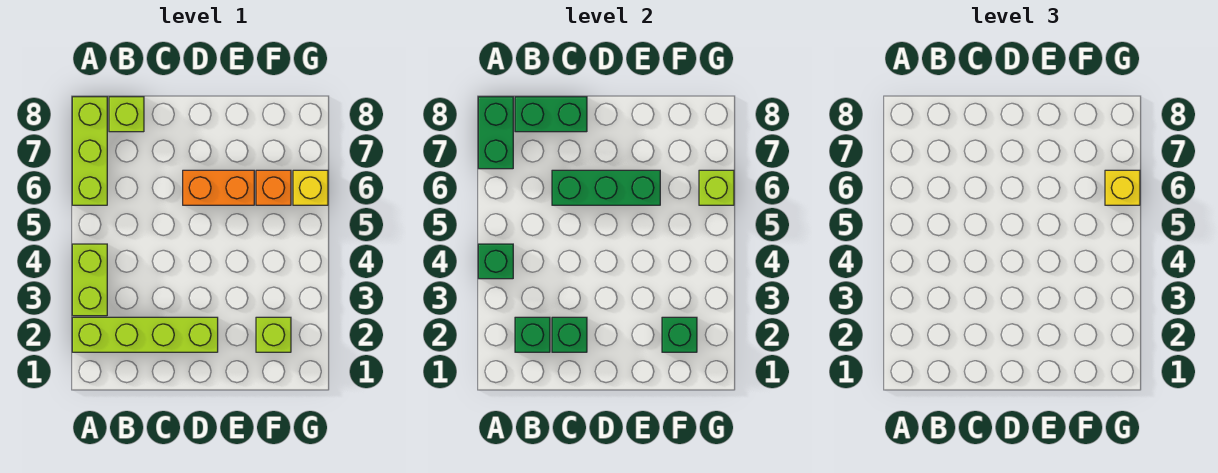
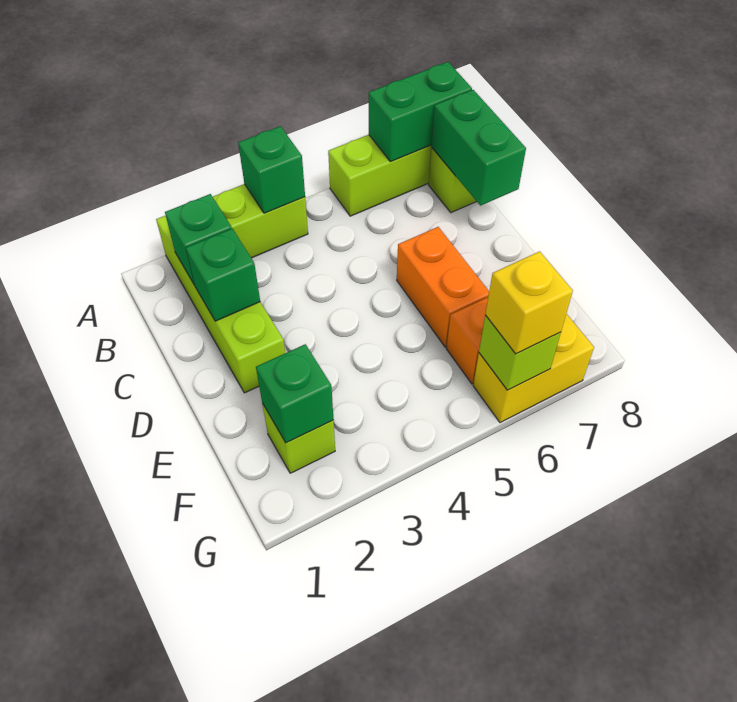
green 1x3 brick [552,170,660,205] -> none
yellow 1x1 brick [293,170,328,205] -> yellow 1x2 brick [473,314,594,423]

